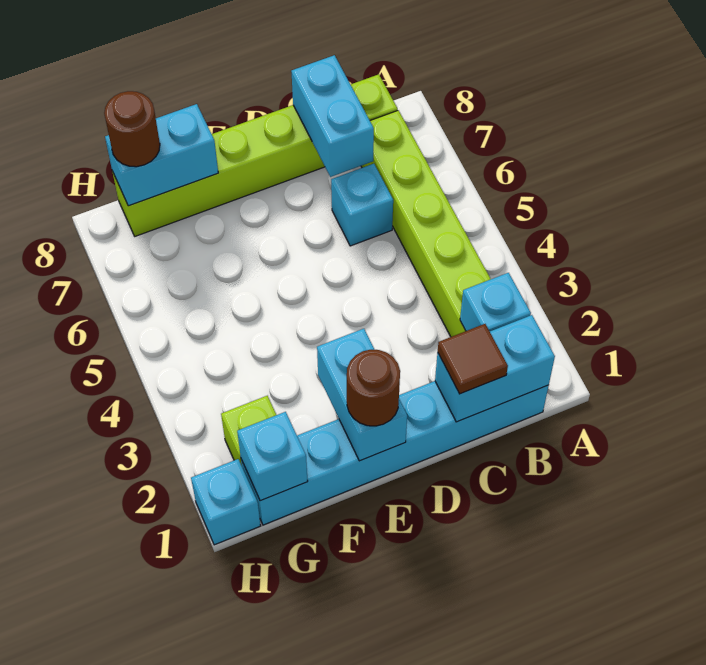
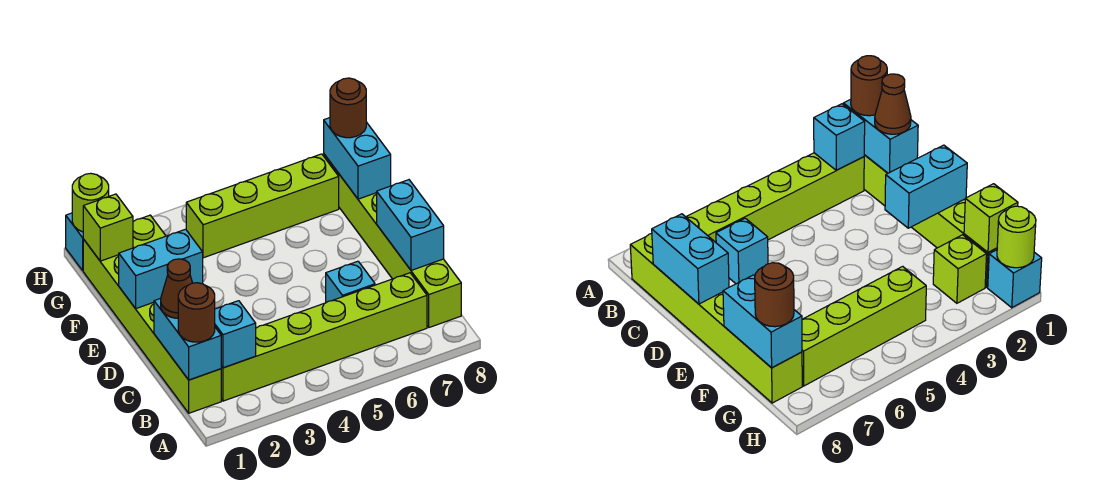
cyan 1x6 brick [241,381,549,525] -> lime 1x6 brick [83,239,221,413]
brown 1x1 tile [438,324,508,394] -> brown 1x1 cone [161,259,192,318]
cyan 1x2 brick [291,55,374,177] -> cyan 1x2 brick turned to [377,180,444,270]
brown 1x1 round brick [347,350,400,426] -> brown 1x1 round brick moved to [178,283,215,342]
cyan 1x1 brick [237,412,308,501] -> lime 1x1 brick [83,194,133,261]
none -> lime 1x4 brick [186,154,339,258]
none -> lime 1x1 round brick [72,173,109,232]

